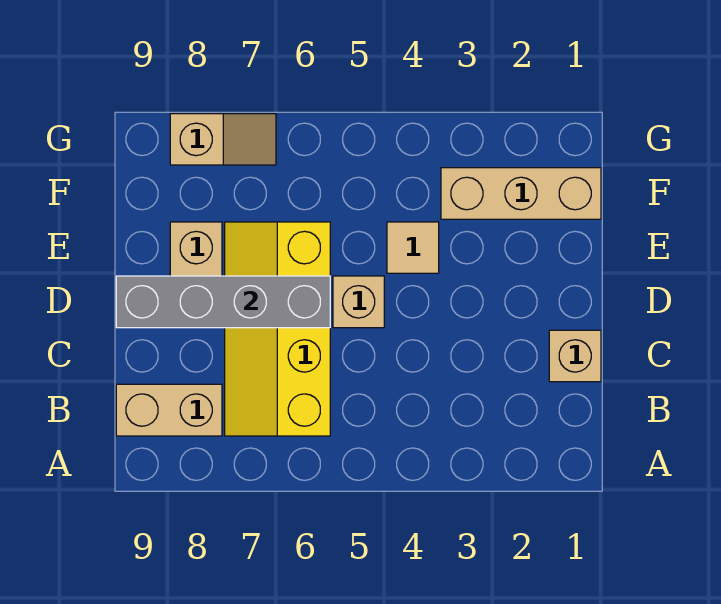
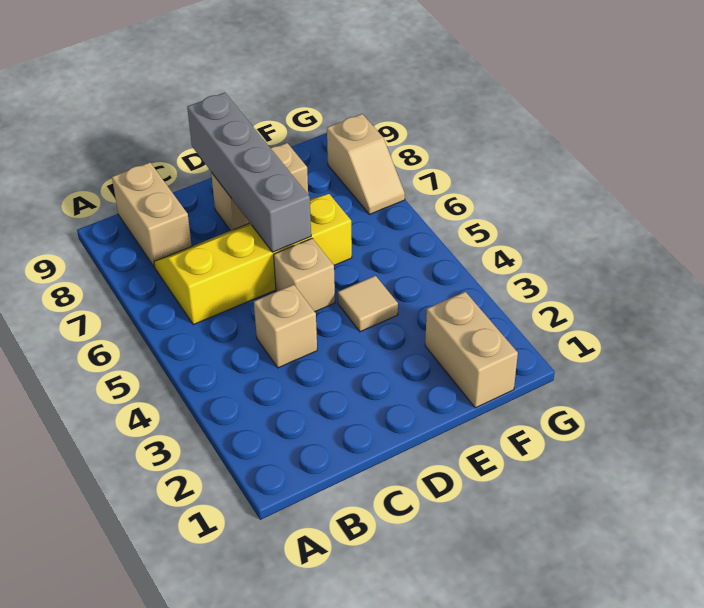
tan 1x1 brick [549,330,601,382] -> tan 1x1 brick moved to [254,285,317,368]
tan 1x3 brick [441,168,601,219] -> tan 1x2 brick [425,292,518,408]

